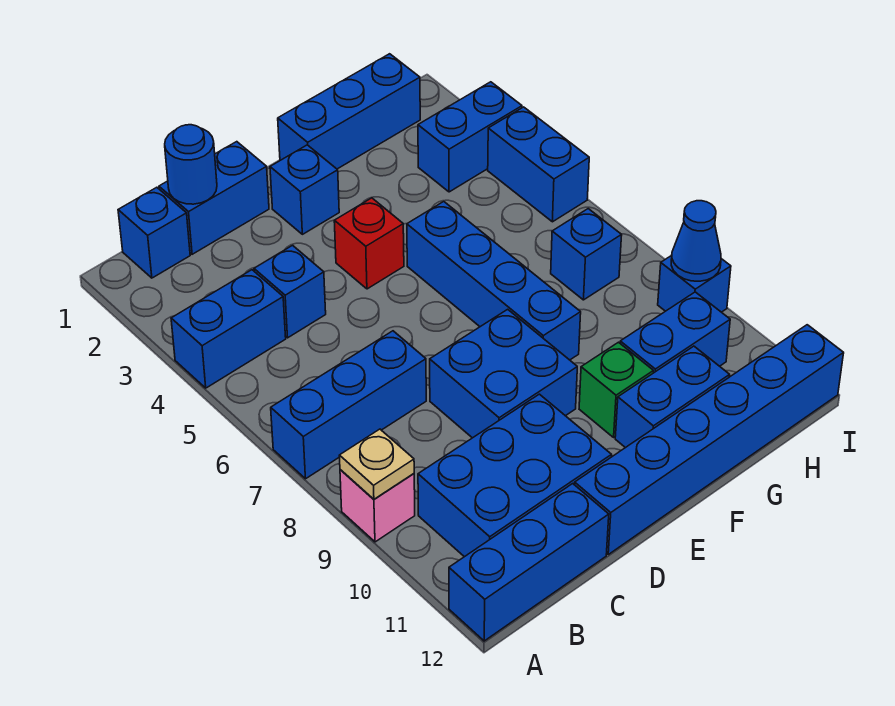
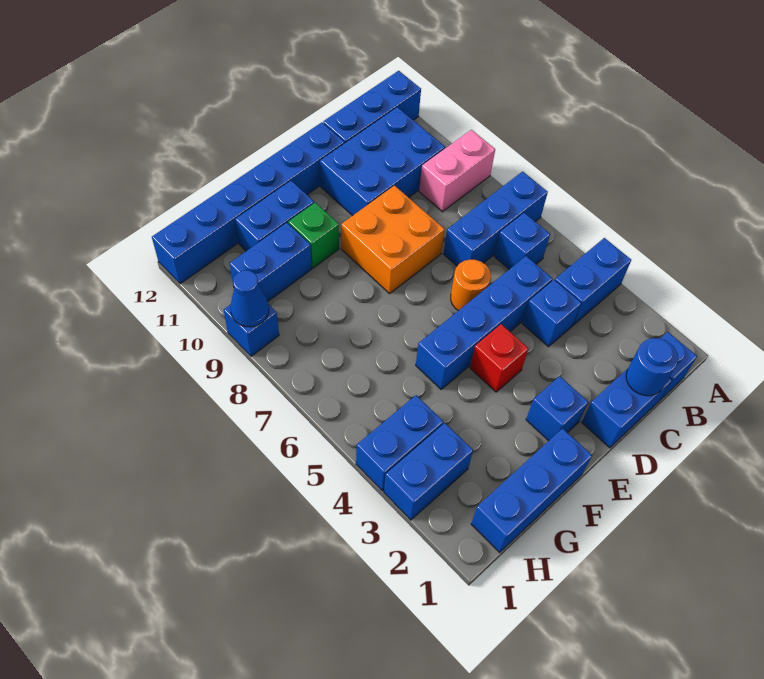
pink 1x1 brick [340,470,415,542] -> pink 1x2 brick [419,130,495,212]
tan 1x1 plate [339,429,414,499] -> none
none -> orange 1x1 round brick [451,260,491,311]
blue 2x2 brick [430,309,577,438] -> orange 2x2 brick [341,186,445,293]
blue 1x4 brick [407,202,581,360] -> blue 1x4 brick turned to [416,256,553,389]
blue 1x1 brick [551,209,622,300] -> blue 1x1 brick moved to [494,213,550,269]
blue 1x2 brick [488,107,589,222] -> blue 1x2 brick turned to [356,395,443,491]

